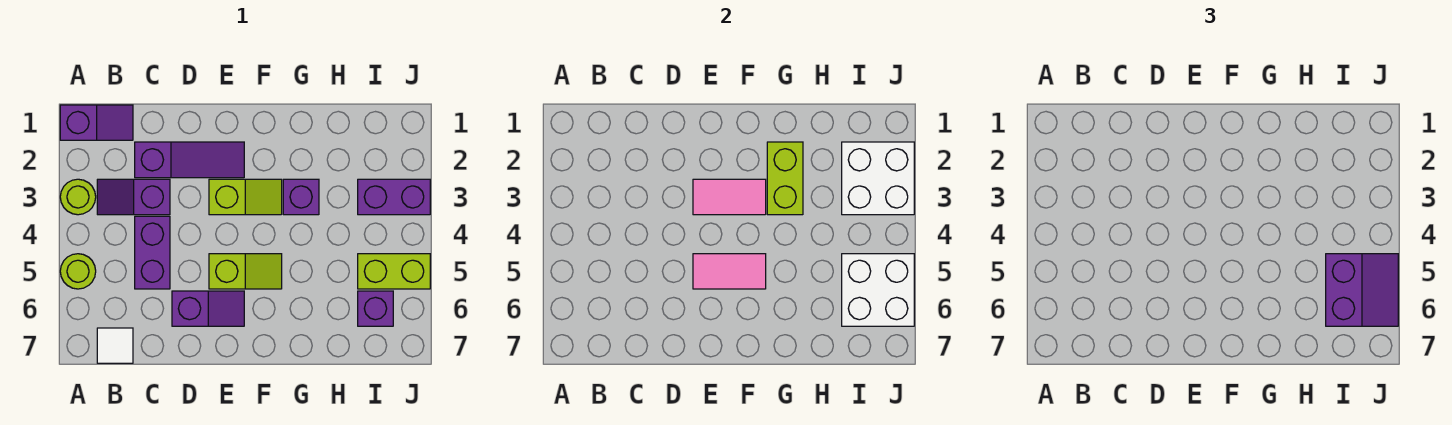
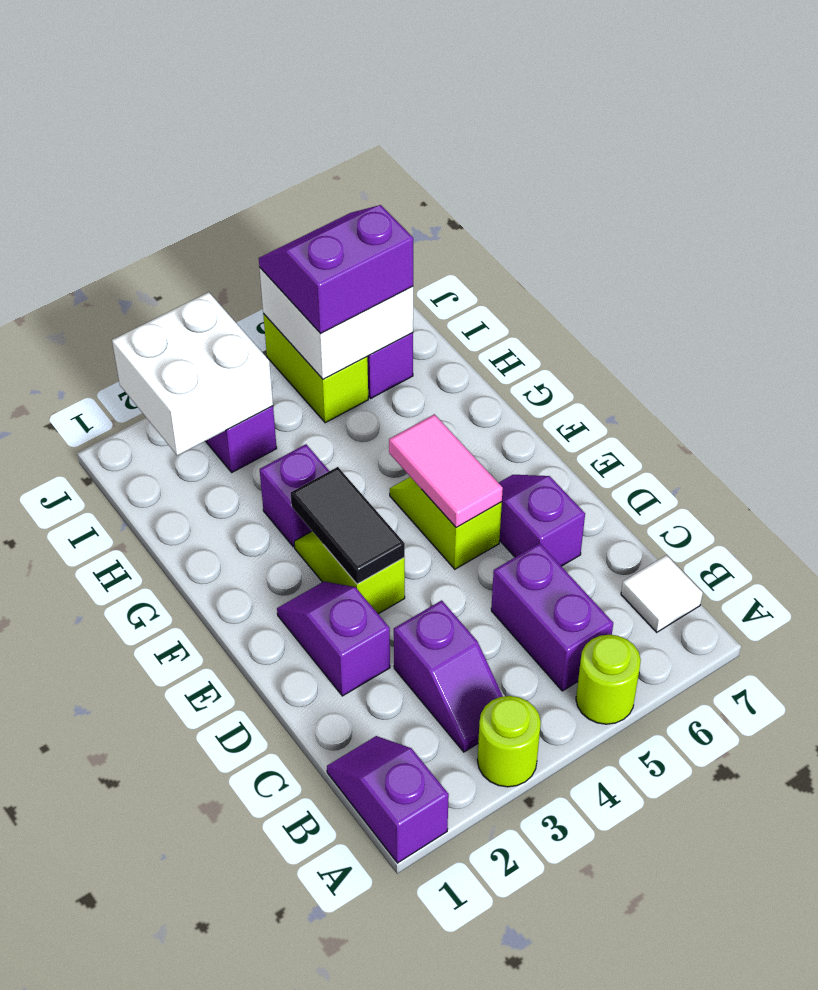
purple 1x3 slope [135,142,244,178] -> purple 1x2 slope [277,581,390,696]
purple 1x2 brick [135,216,170,289] -> purple 1x2 brick turned to [491,543,613,691]
pink 1x2 tile [693,179,766,215] -> black 1x2 tile [291,467,405,584]
lime 1x2 brick [767,142,803,215] -> none

